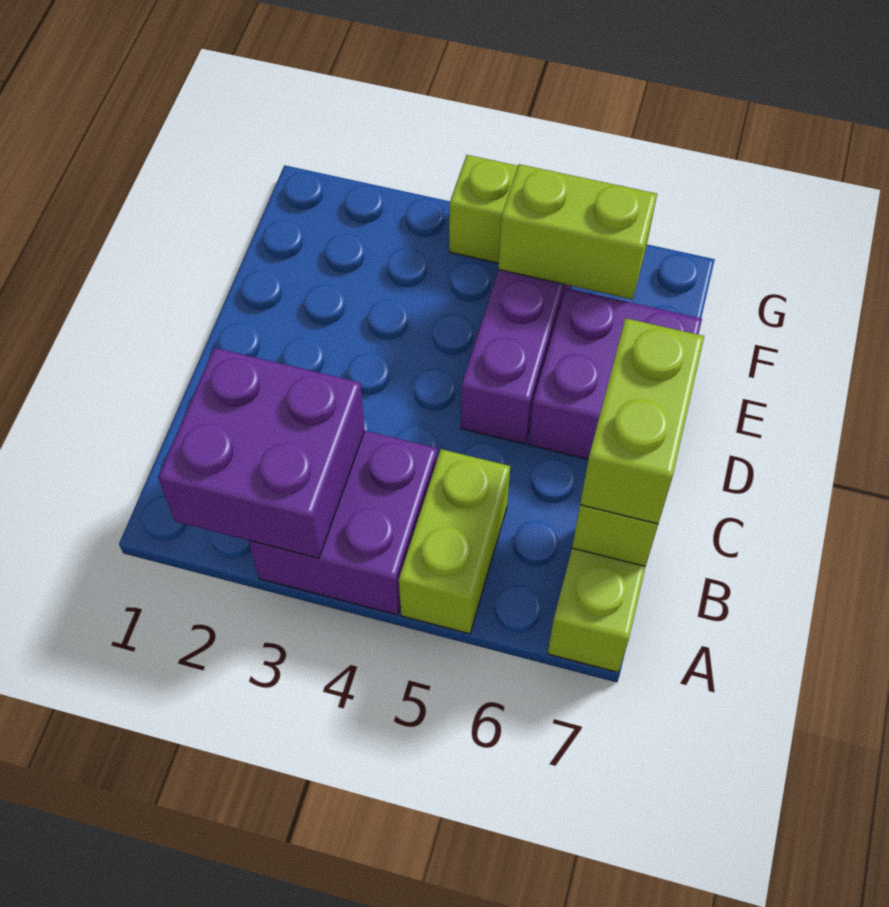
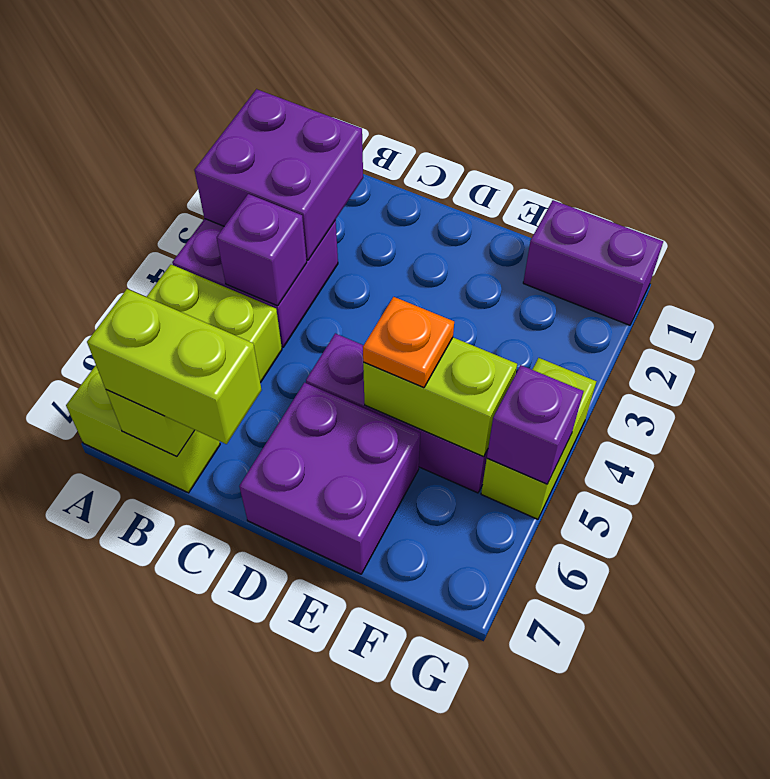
none -> purple 1x1 brick [217,194,307,306]
none -> orange 1x1 plate [363,297,454,388]
none -> purple 1x2 brick [523,200,663,325]
lime 1x2 brick [498,164,657,300] -> lime 1x2 brick turned to [363,337,517,457]
none -> purple 1x1 brick [487,365,583,484]

